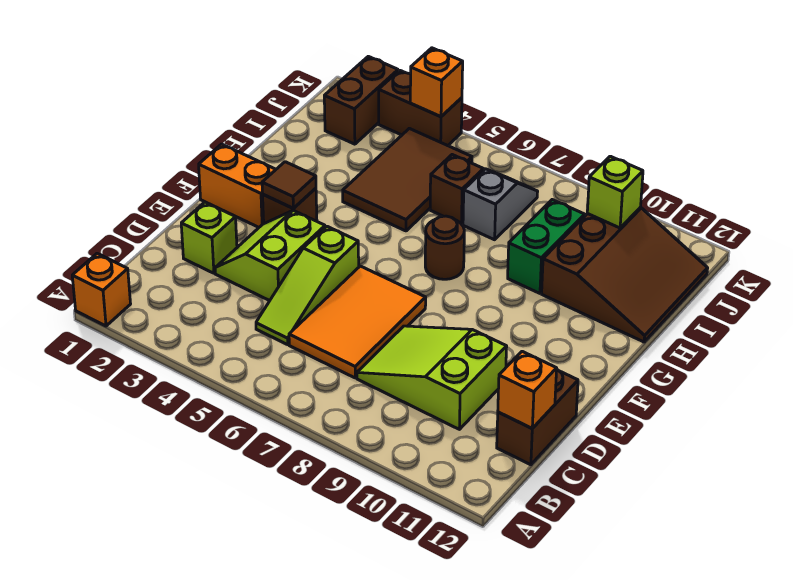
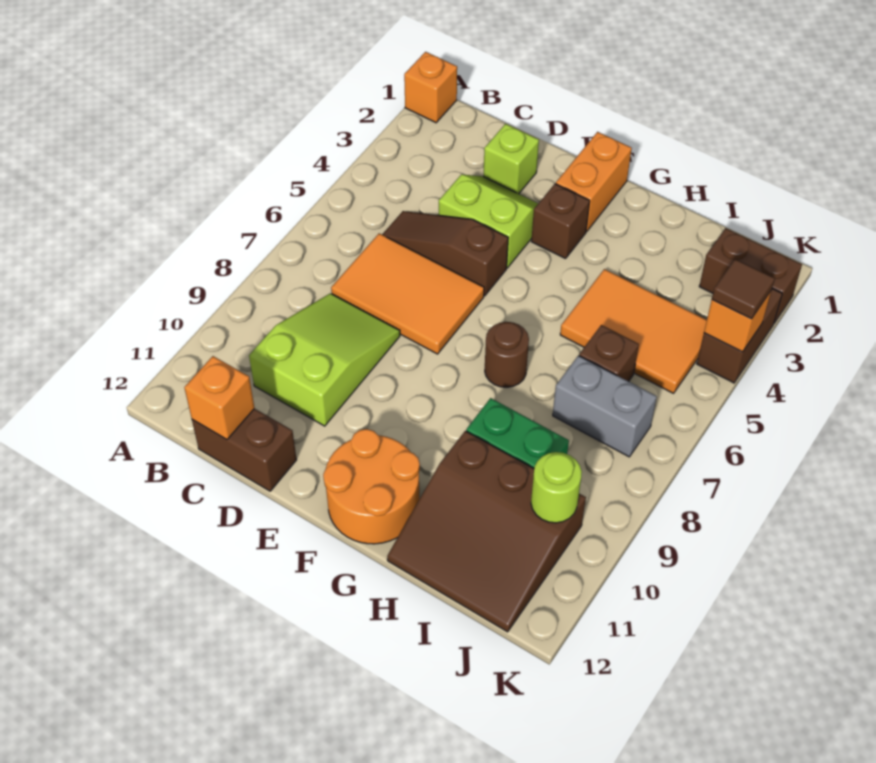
lime 1x3 slope [256,226,359,345] -> brown 1x3 slope [382,211,508,296]
brown 1x1 tile [262,162,316,208] -> brown 1x1 tile moved to [712,259,775,319]
none -> orange 2x2 round brick [323,429,420,544]
brown 2x3 tile [343,128,472,231] -> orange 2x3 tile [560,269,707,393]
grey 1x2 slope [463,169,538,240] -> grey 1x2 brick [553,356,657,457]
lime 1x1 brick [587,156,643,228] -> lime 1x1 round brick [531,452,582,523]

